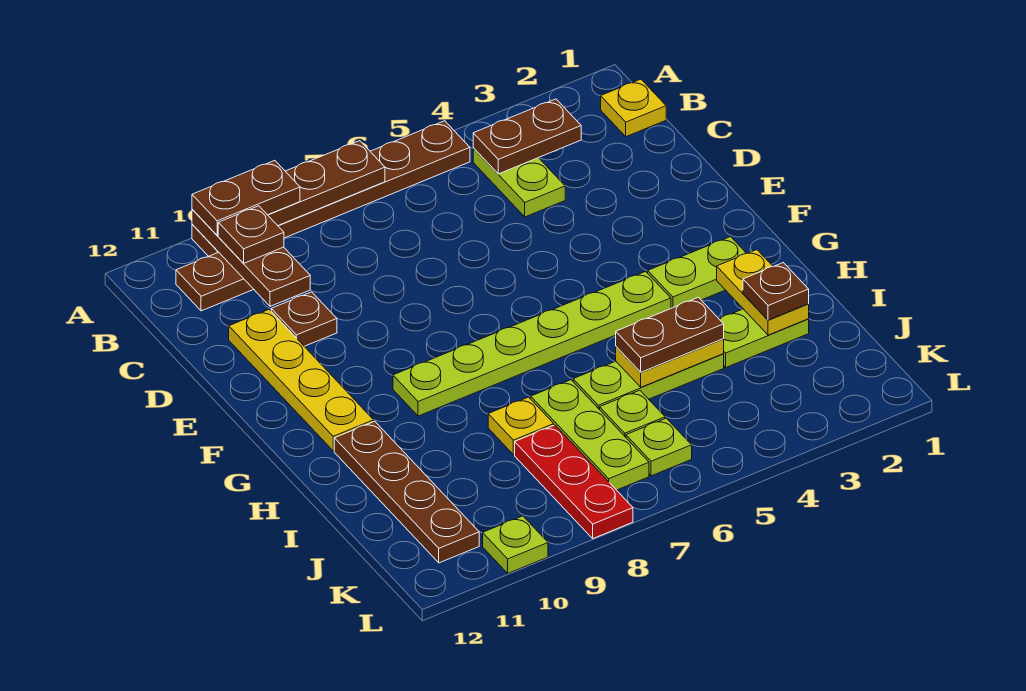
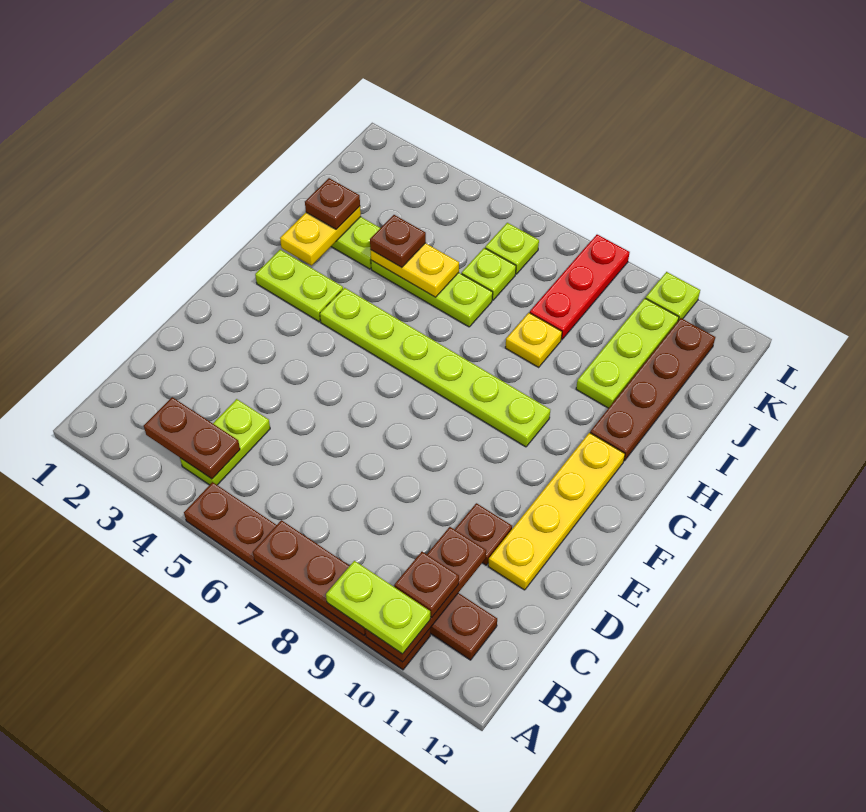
brown 1x2 plate [192,160,300,235] -> lime 1x2 plate [326,561,430,654]
yellow 1x1 plate [601,79,666,137] -> none
brown 1x2 plate [616,297,724,372] -> brown 1x1 plate [370,215,426,267]
lime 1x3 plate [531,380,649,490] -> lime 1x3 plate moved to [576,298,679,408]

